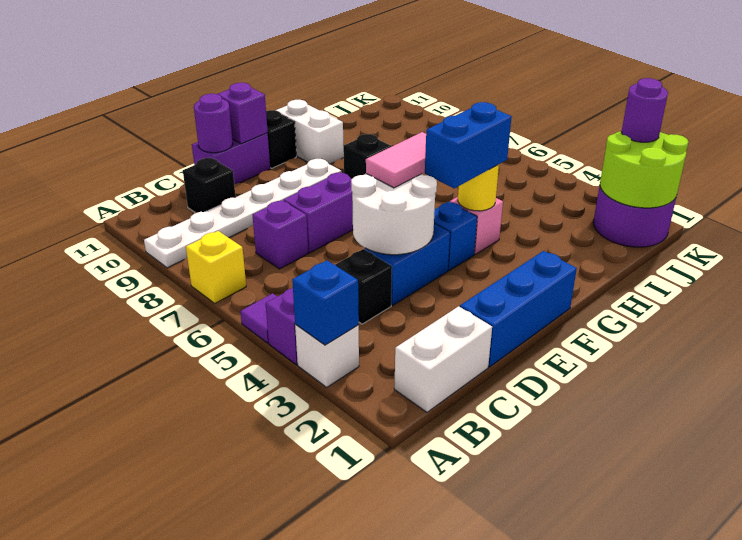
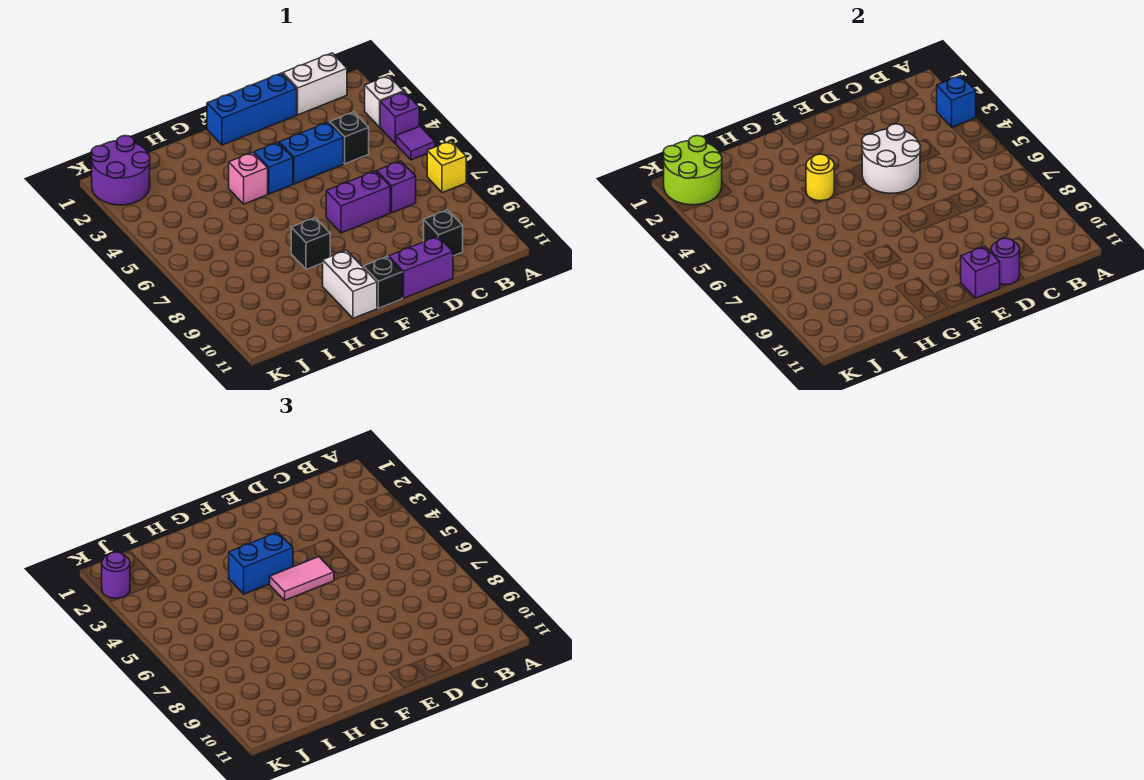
white 1x6 plate [144,159,342,268] -> none

